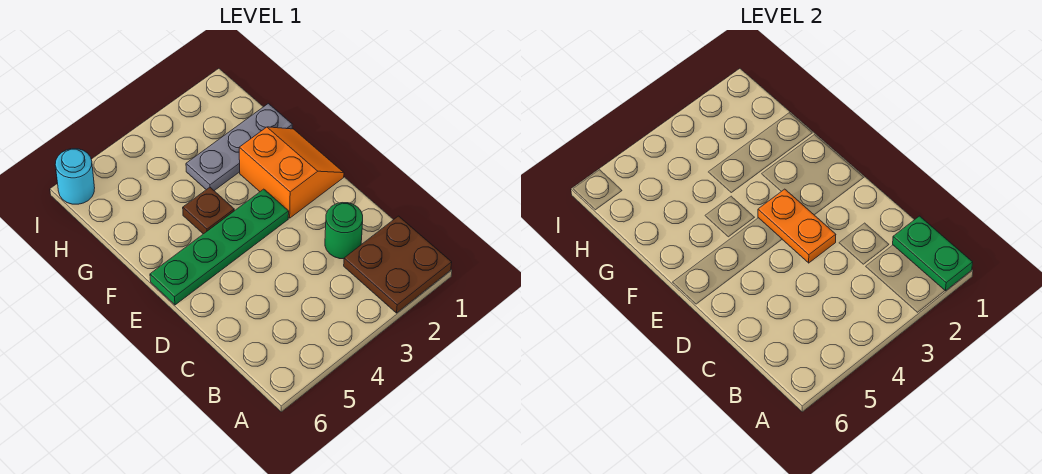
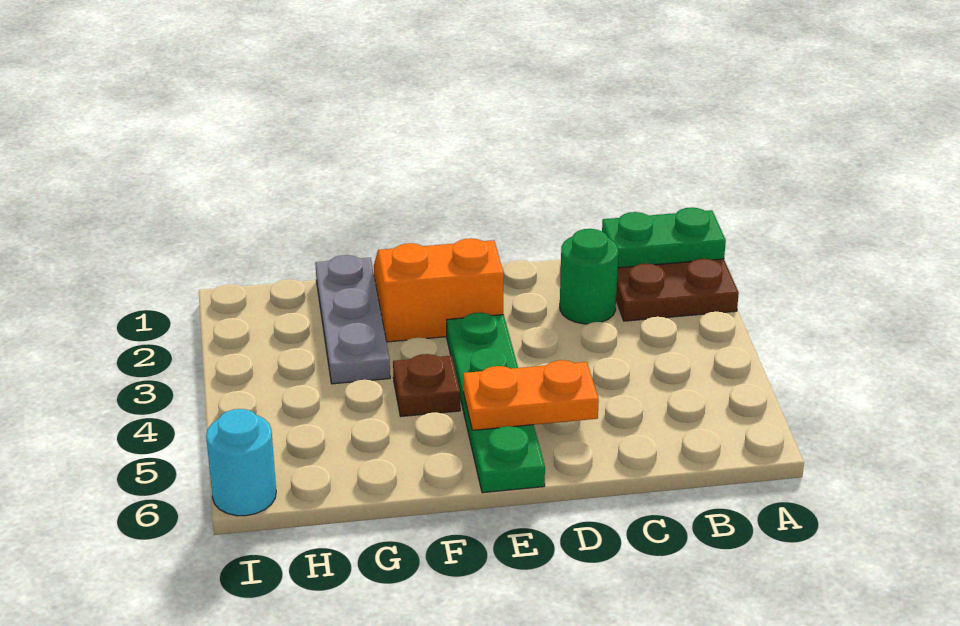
orange 1x2 plate [758,189,836,263] -> orange 1x2 plate moved to [463,360,599,430]

